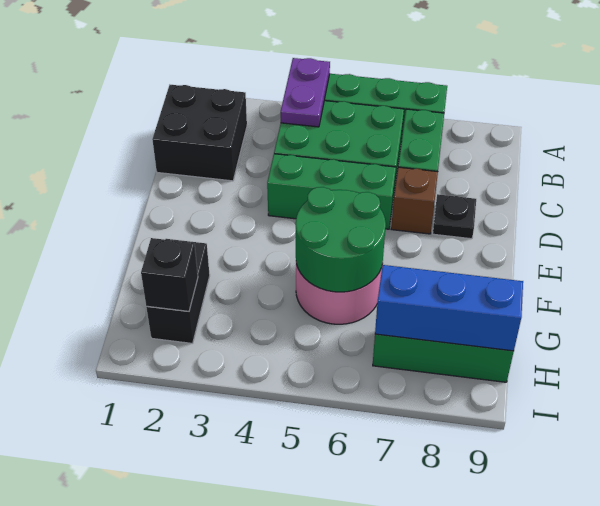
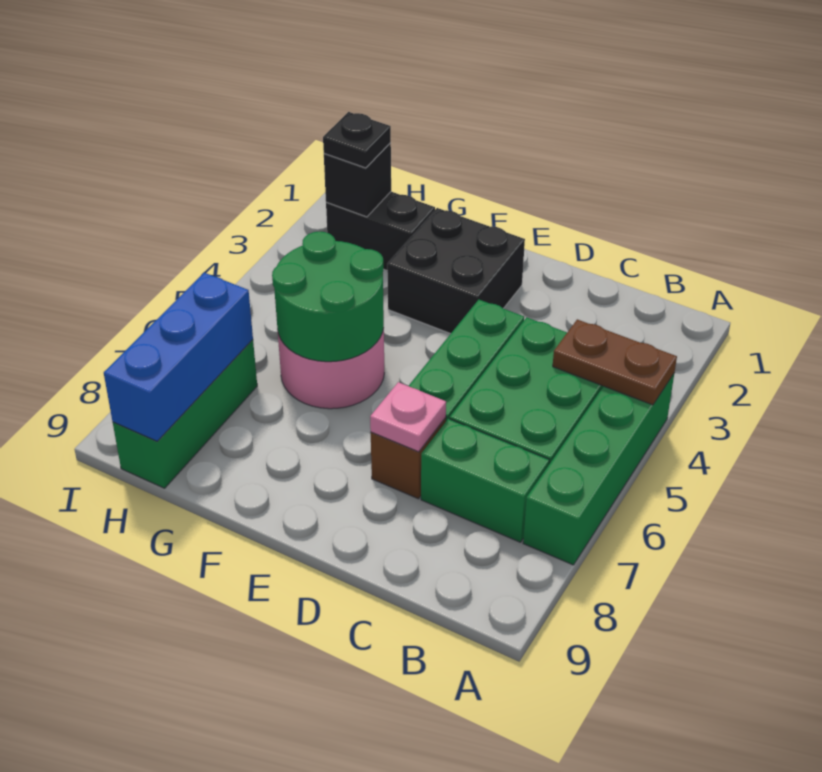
purple 1x2 plate [281,58,330,127] -> brown 1x2 plate [553,319,677,405]
black 2x2 brick [152,85,247,181] -> black 2x2 brick moved to [387,208,525,334]
none -> pink 1x1 plate [370,382,446,452]
black 1x1 plate [433,194,476,239] -> black 1x1 plate moved to [323,112,391,168]

